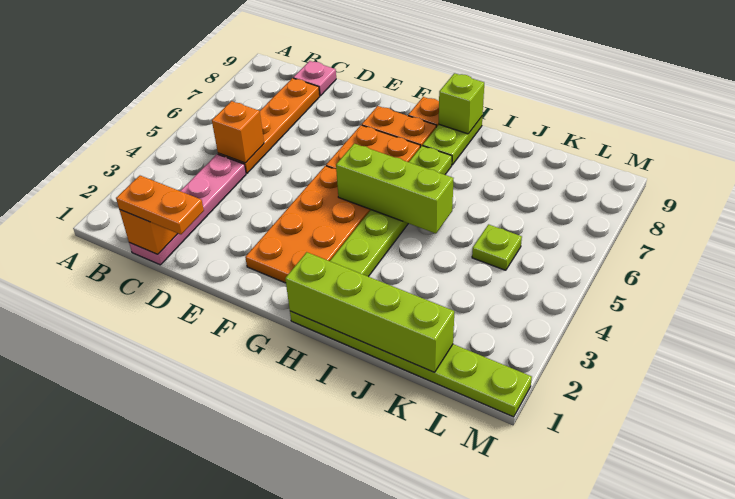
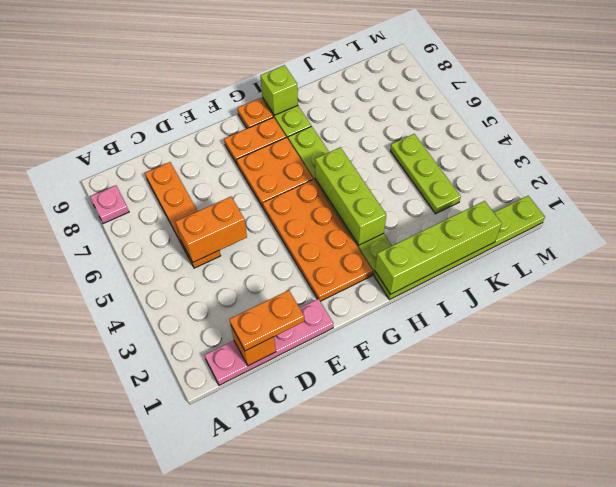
pink 1x4 plate [129,154,246,265] -> pink 1x4 plate turned to [205,299,333,385]
orange 1x1 brick [212,101,264,163] -> orange 1x2 brick [176,197,247,262]
pink 1x1 plate [293,61,336,96] -> pink 1x1 plate moved to [90,185,129,224]
lime 1x3 brick [336,144,454,233] -> lime 1x3 brick turned to [315,147,386,245]
lime 1x1 plate [472,224,522,270] -> lime 1x3 plate [390,134,461,214]

